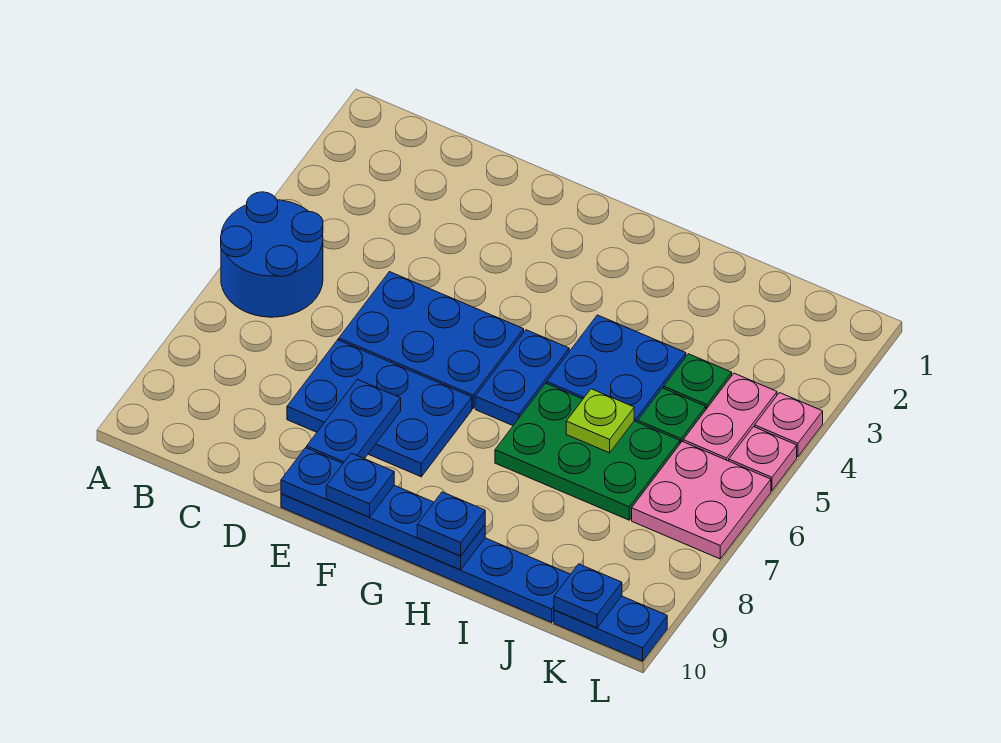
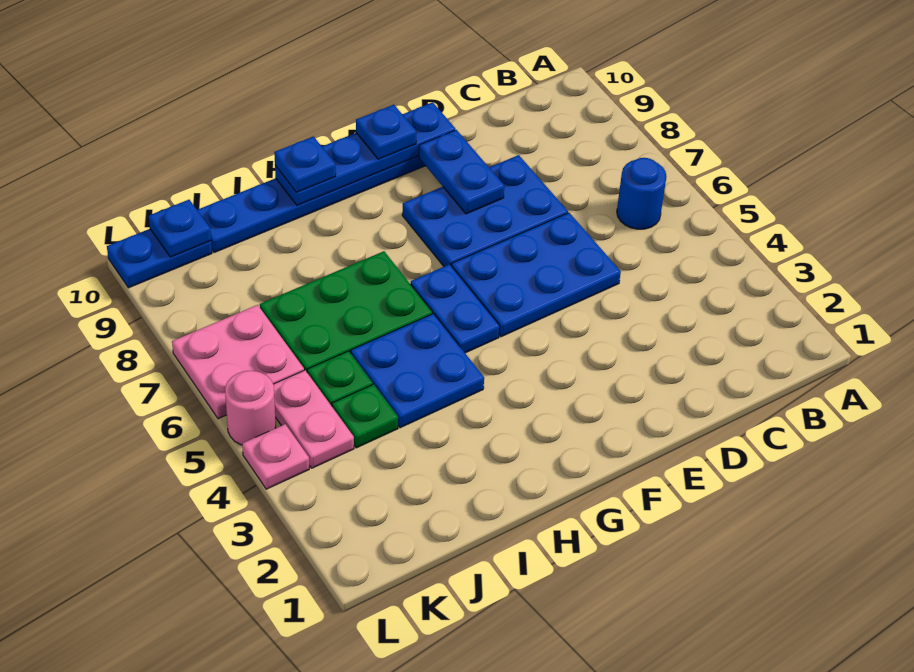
blue 2x2 round brick [221,192,323,317] -> blue 1x1 round brick [617,158,666,229]
lime 1x1 plate [566,389,634,453] -> none
pink 1x1 plate [729,427,797,491] -> pink 1x1 round brick [225,371,276,445]

